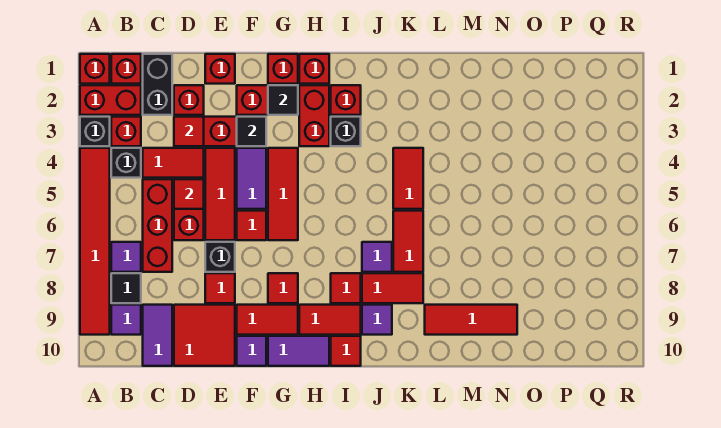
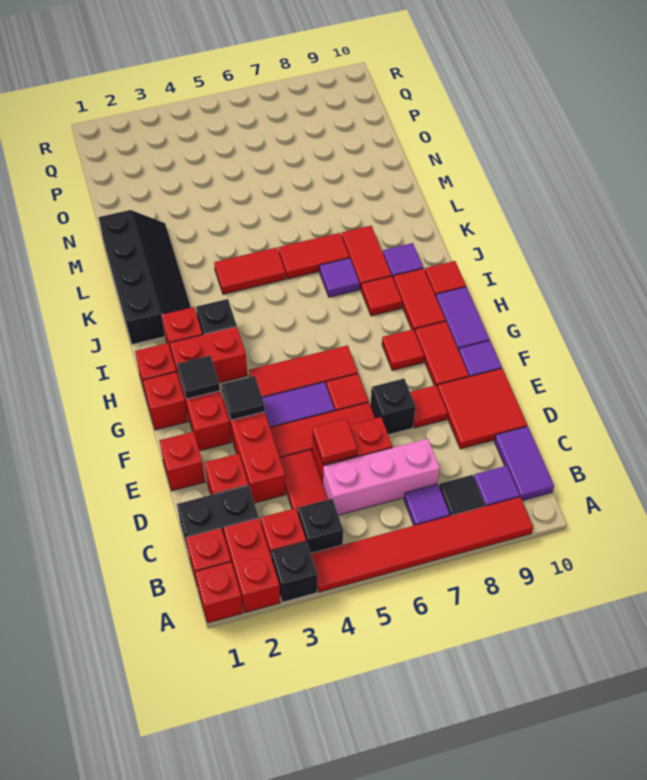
red 1x3 brick [143,179,172,272] -> pink 1x3 brick [323,439,440,515]
purple 1x2 tile [143,305,172,366] -> purple 1x2 tile turned to [494,426,554,501]
red 1x1 tile [174,117,204,146] -> none
none -> black 2x4 slope [99,210,191,345]
red 1x3 tile [425,305,517,335] -> none

